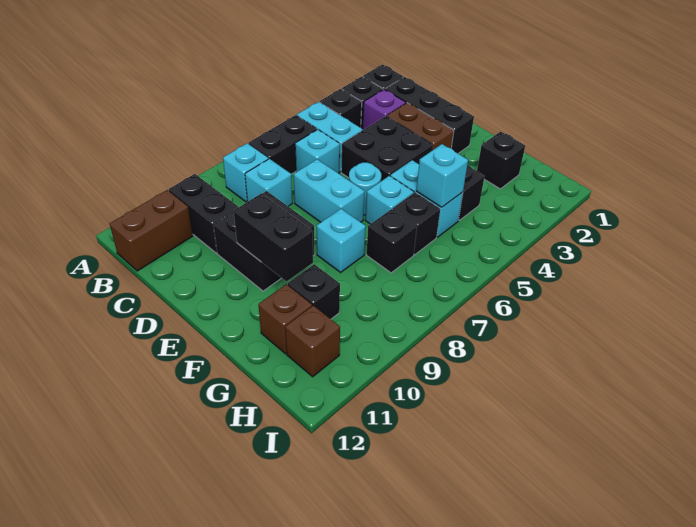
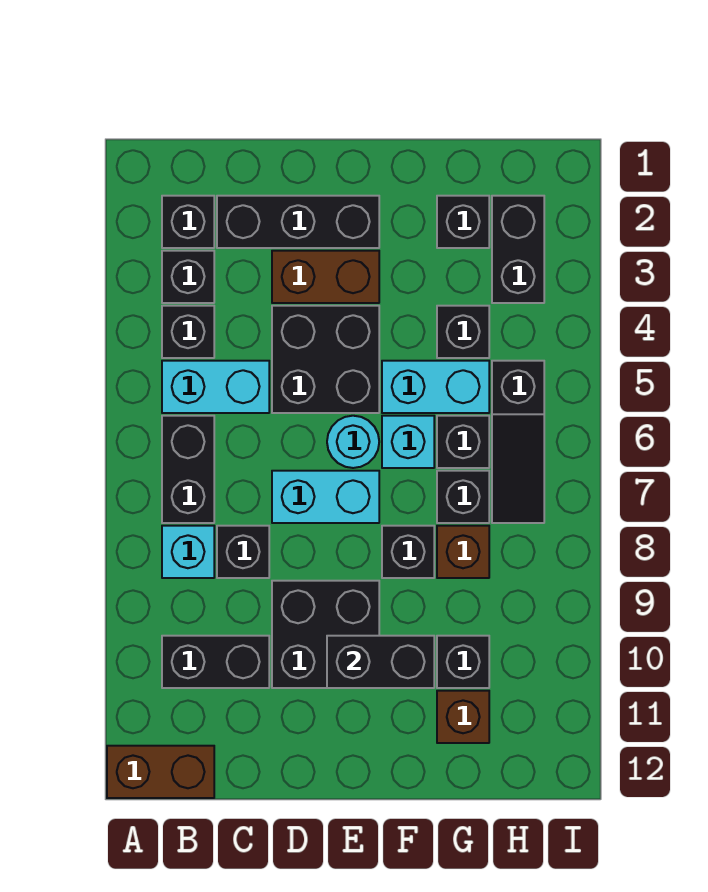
brown 1x2 brick [110,190,193,271] -> brown 1x2 brick turned to [107,746,214,798]
purple 1x1 brick [363,90,406,130] -> none
cyan 1x1 brick [295,130,340,173] -> none
cyan 1x1 brick [245,159,292,206] -> black 1x1 brick [217,526,269,578]
cyan 1x1 brick [317,209,366,272] -> black 1x1 brick [382,526,434,578]
cyan 1x1 brick [416,144,468,207] -> none
none -> black 1x2 brick [492,196,544,303]
none -> black 1x3 slope [492,361,544,523]
brown 1x1 brick [285,306,340,377] -> brown 1x1 brick moved to [437,526,489,578]

